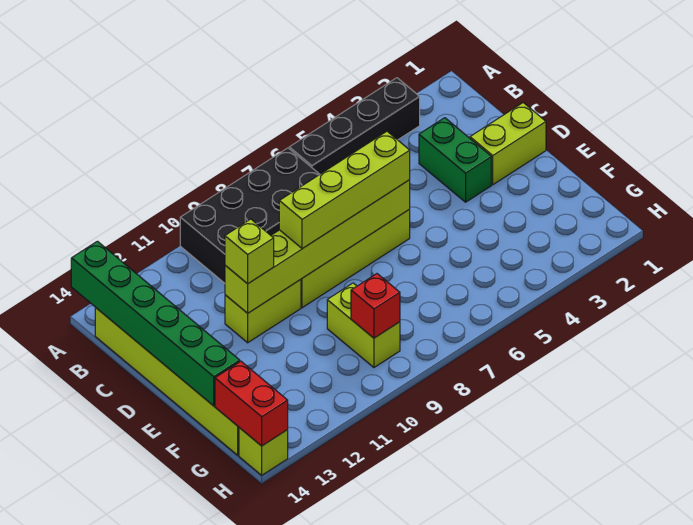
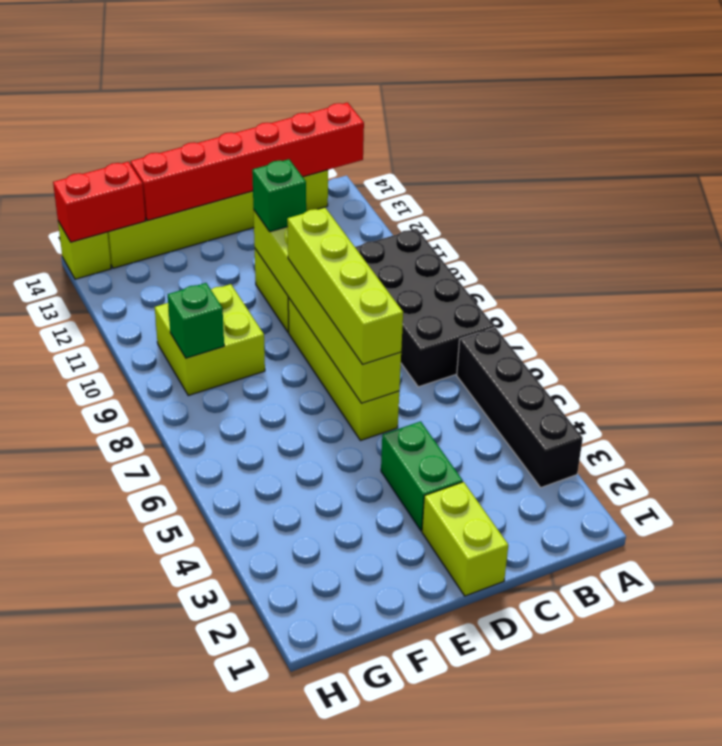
green 1x6 brick [71,241,240,406] -> red 1x6 brick [130,103,364,221]
green 1x2 brick [419,118,491,202] -> green 1x2 brick turned to [381,421,463,531]
lime 1x1 brick [225,219,274,284] -> green 1x1 brick [252,159,306,232]
lime 1x2 brick [327,283,400,367] -> lime 2x2 brick [155,284,265,395]
red 1x1 brick [351,274,400,338] -> green 1x1 brick [168,283,224,358]

